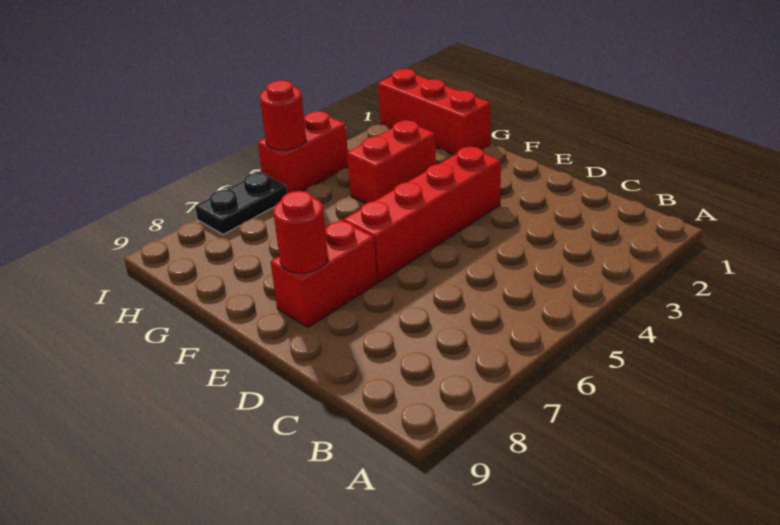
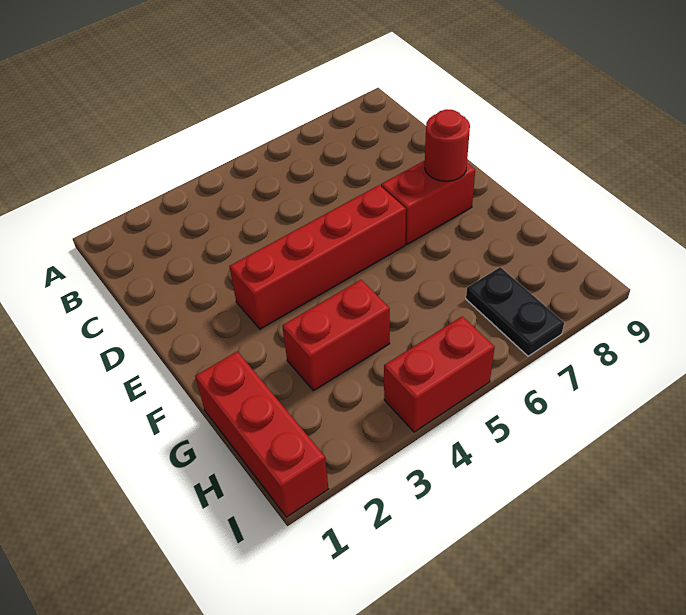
red 1x1 round brick [260,80,306,150] -> none
black 1x2 plate [195,173,287,234] -> black 1x2 plate turned to [466,267,564,356]

